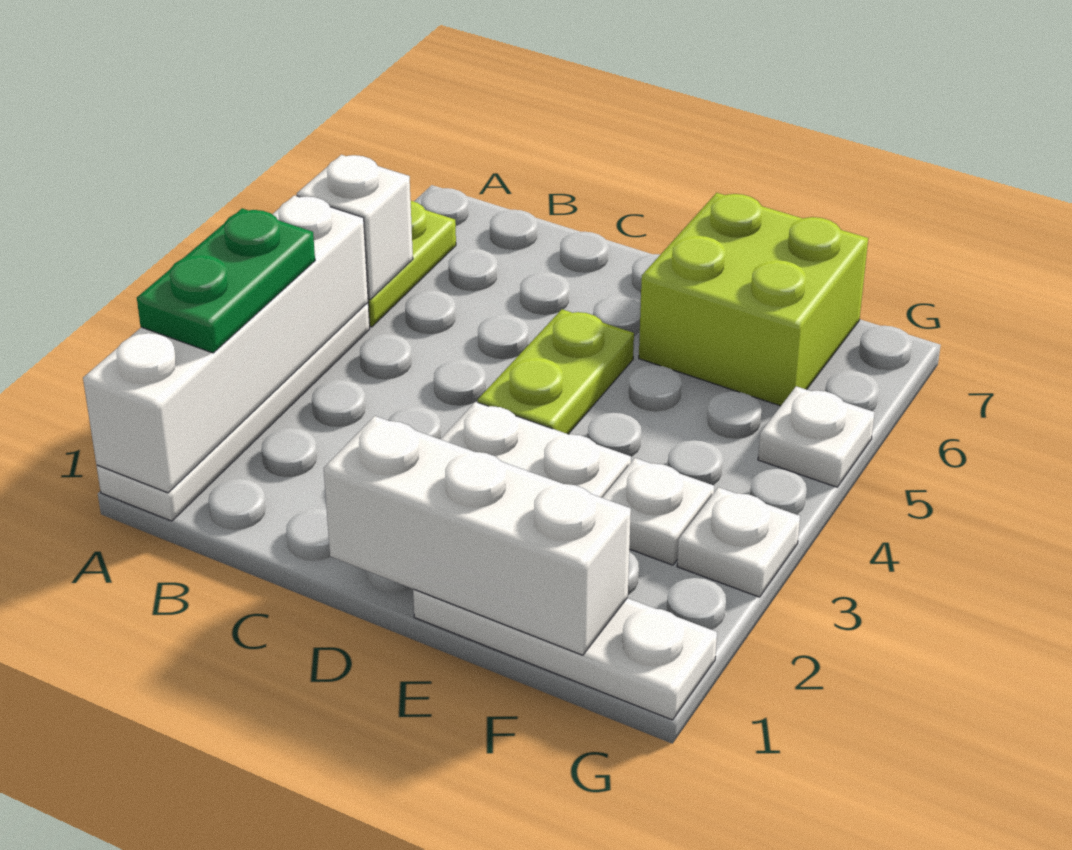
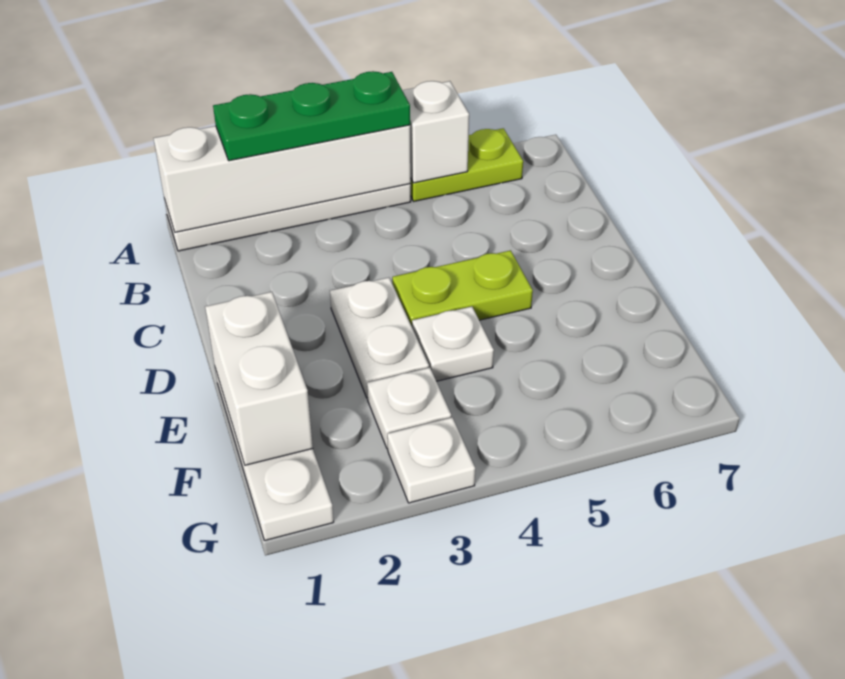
green 1x2 plate [137,208,315,353] -> green 1x3 plate [213,71,410,161]
white 1x3 brick [324,416,631,655] -> white 1x2 brick [205,292,313,465]
lime 2x2 brick [639,193,868,406] -> none
white 1x1 plate [758,386,875,487] -> white 1x1 plate moved to [412,307,494,381]

